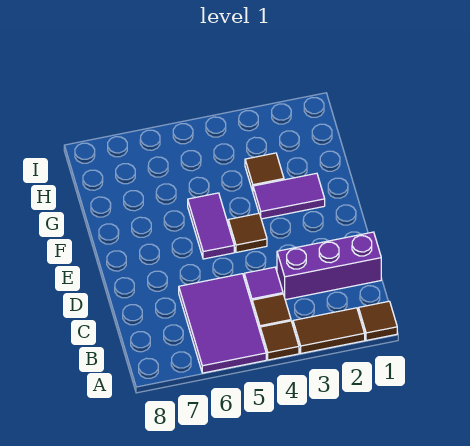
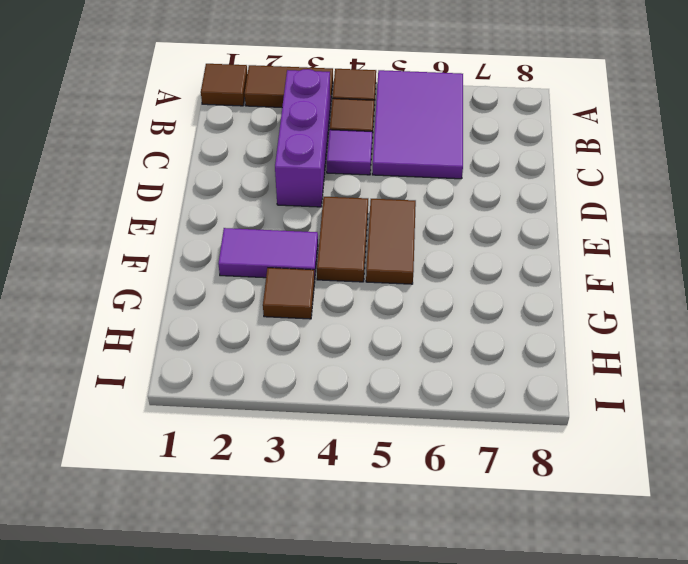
purple 1x3 brick [277,232,381,300] -> purple 1x3 brick turned to [275,69,330,207]
brown 1x1 tile [228,213,267,252] -> brown 1x2 tile [317,197,368,282]
purple 1x2 tile [188,193,234,259] -> brown 1x2 tile [366,199,416,284]

